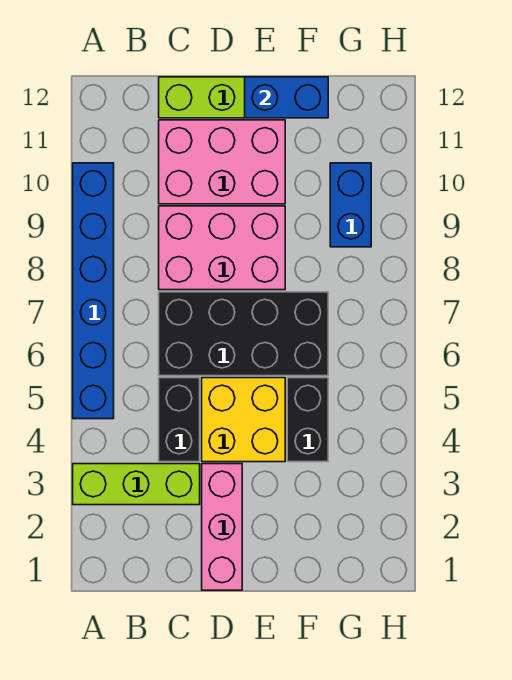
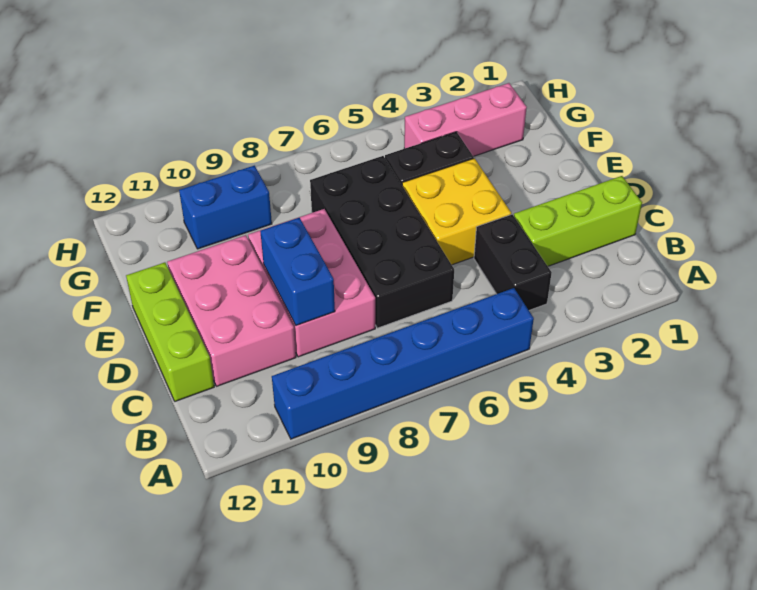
lime 1x3 brick [73,464,200,505] -> lime 1x3 brick turned to [514,176,642,266]
black 1x2 brick [159,378,200,462] -> black 1x2 brick turned to [474,214,552,310]
pink 1x3 brick [202,464,242,590] -> pink 1x3 brick moved to [404,83,527,156]
blue 1x2 brick [245,77,328,118] -> blue 1x2 brick moved to [260,218,335,326]

